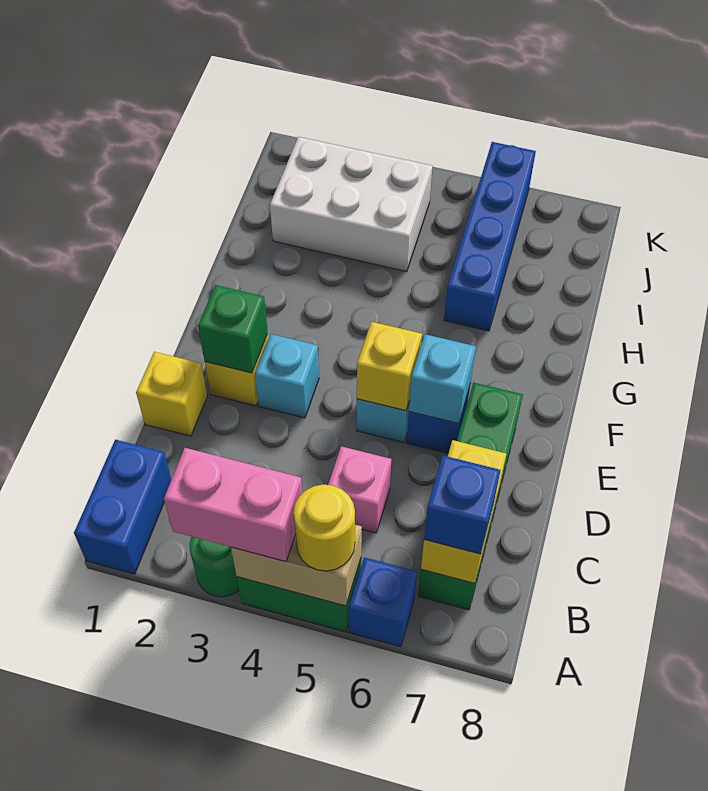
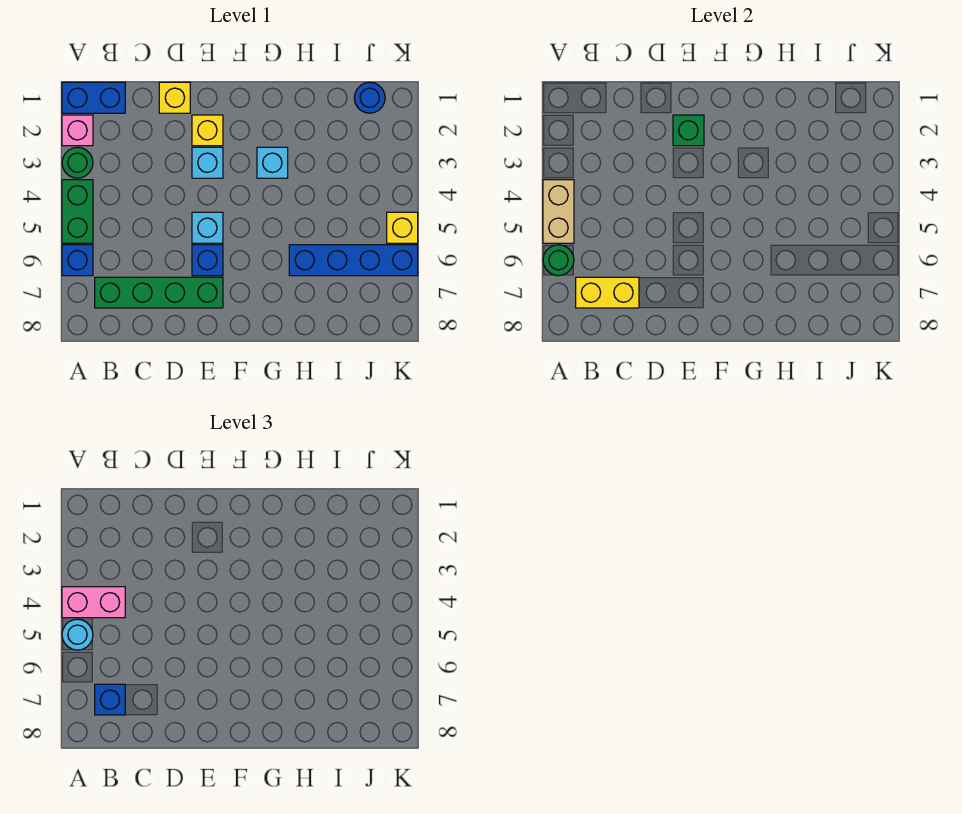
pink 1x2 brick [164,448,302,562] -> pink 1x2 brick turned to [62,587,125,618]
yellow 1x1 round brick [294,484,355,571] -> cyan 1x1 round brick [62,619,93,650]
none -> green 1x1 round brick [543,245,574,276]
pink 1x1 brick [328,446,391,533] -> pink 1x1 brick moved to [62,115,93,146]
yellow 1x1 brick [357,322,422,411] -> yellow 1x1 brick moved to [387,212,418,243]
cyan 1x1 brick [409,334,476,424] -> cyan 1x1 brick moved to [257,147,288,178]
white 2x3 brick [270,137,432,272] -> none
none -> blue 1x1 round brick [354,82,385,113]

